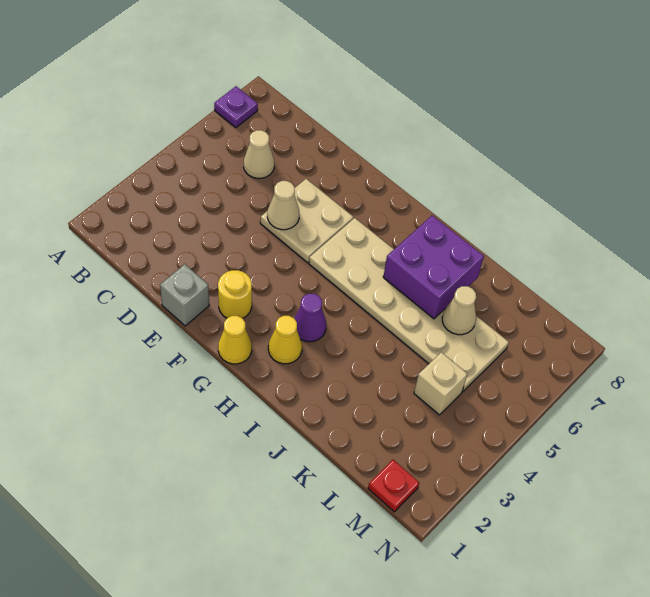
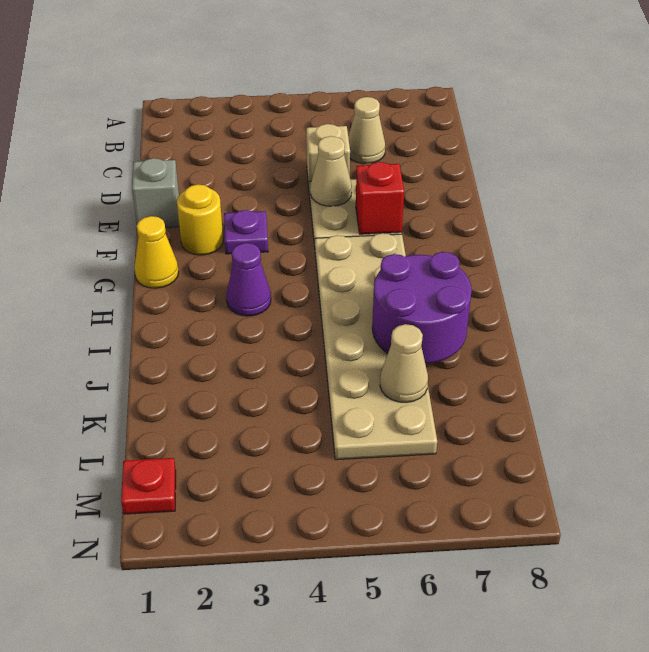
purple 1x1 plate [214,86,258,128] -> purple 1x1 plate moved to [224,210,268,254]
none -> red 1x1 brick [356,162,404,234]
yellow 1x1 cone [268,316,302,364] -> none
purple 2x2 brick [383,215,484,319] -> purple 2x2 round brick [372,252,472,364]
tan 1x1 brick [414,352,467,415] -> tan 1x1 brick moved to [306,124,350,185]

